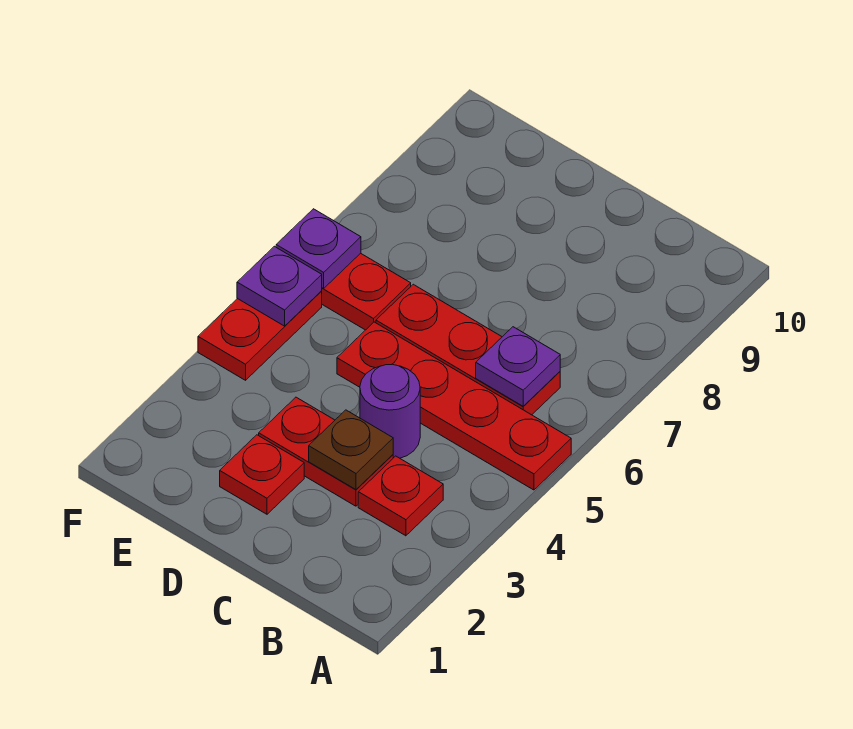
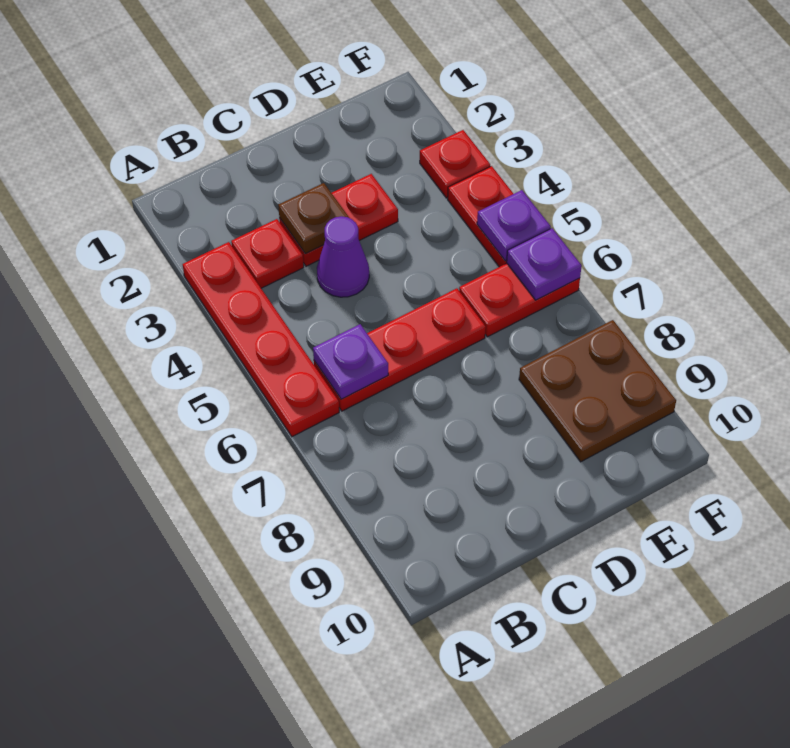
red 1x4 plate [337,322,571,490] -> red 1x4 plate turned to [183,242,339,437]
purple 1x1 round brick [360,364,420,458] -> purple 1x1 cone [317,216,369,297]
red 1x1 plate [220,435,304,514] -> red 1x1 plate moved to [420,130,490,198]
none -> brown 2x2 plate [519,320,676,462]

